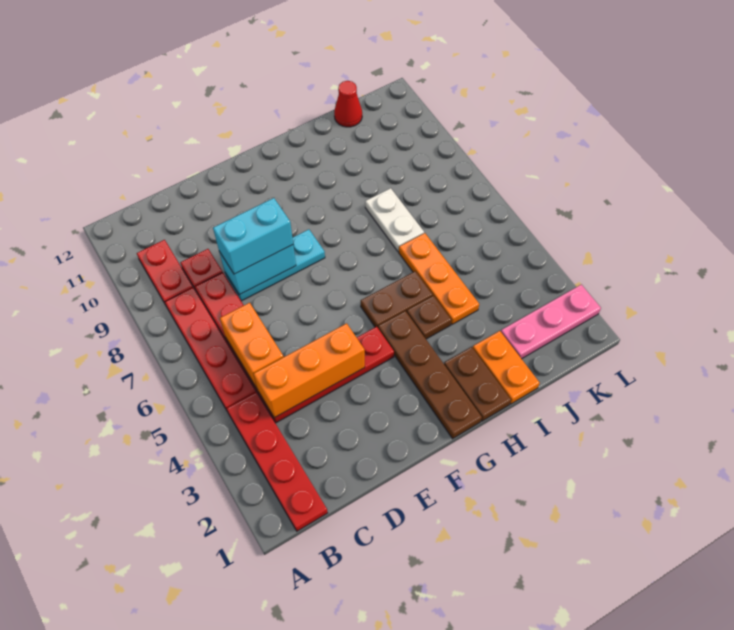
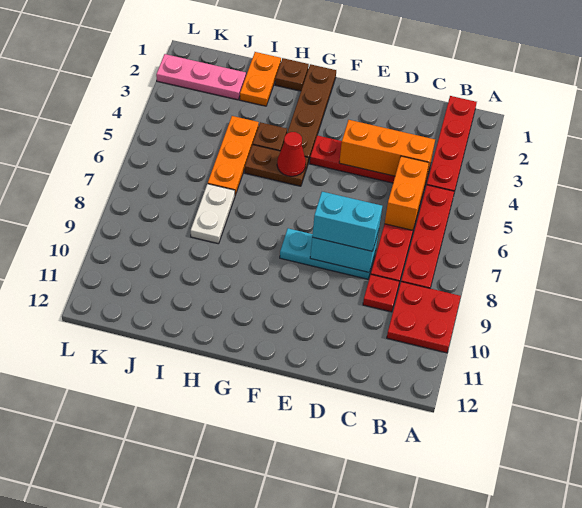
red 1x2 plate [137,240,193,305] -> red 2x2 plate [387,282,461,353]
brown 1x2 plate [444,347,511,421] -> brown 1x1 plate [275,58,309,91]
red 1x1 cone [334,81,362,127] -> red 1x1 cone moved to [277,132,306,176]

